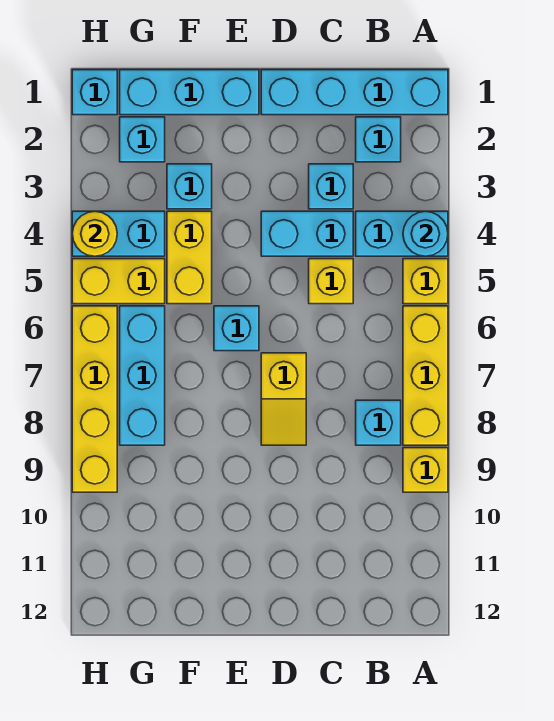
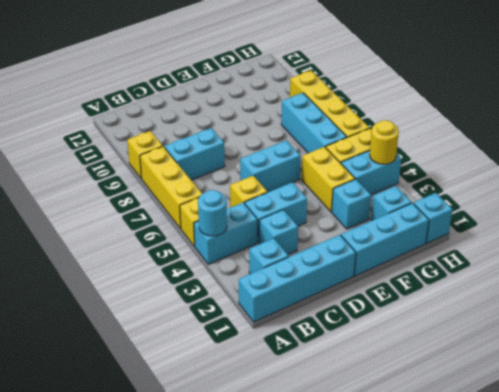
cyan 1x1 brick [356,400,401,445] -> cyan 1x2 brick [165,128,225,180]
yellow 1x2 slope [261,353,306,445] -> none
cyan 1x1 brick [214,306,259,351] -> cyan 1x2 brick [240,140,300,192]

